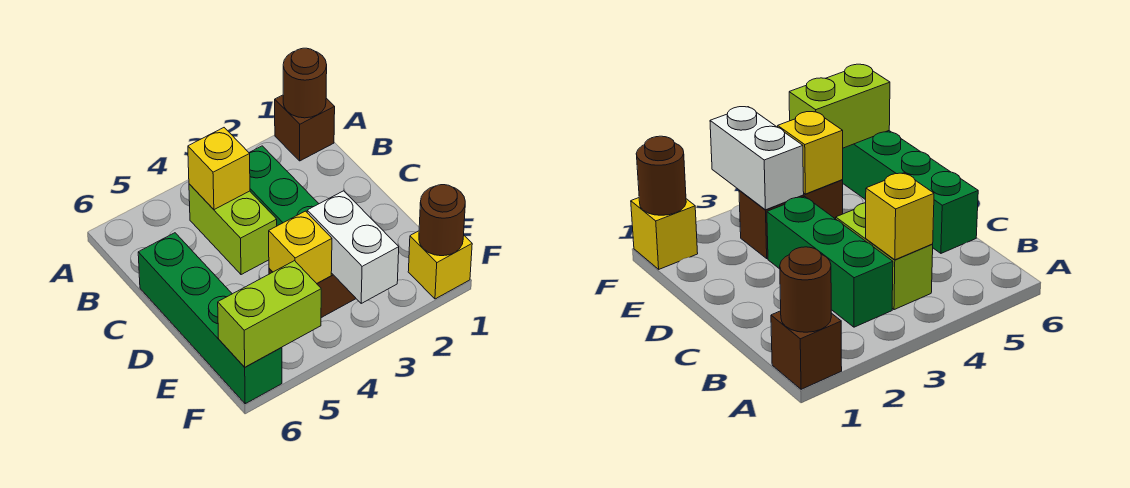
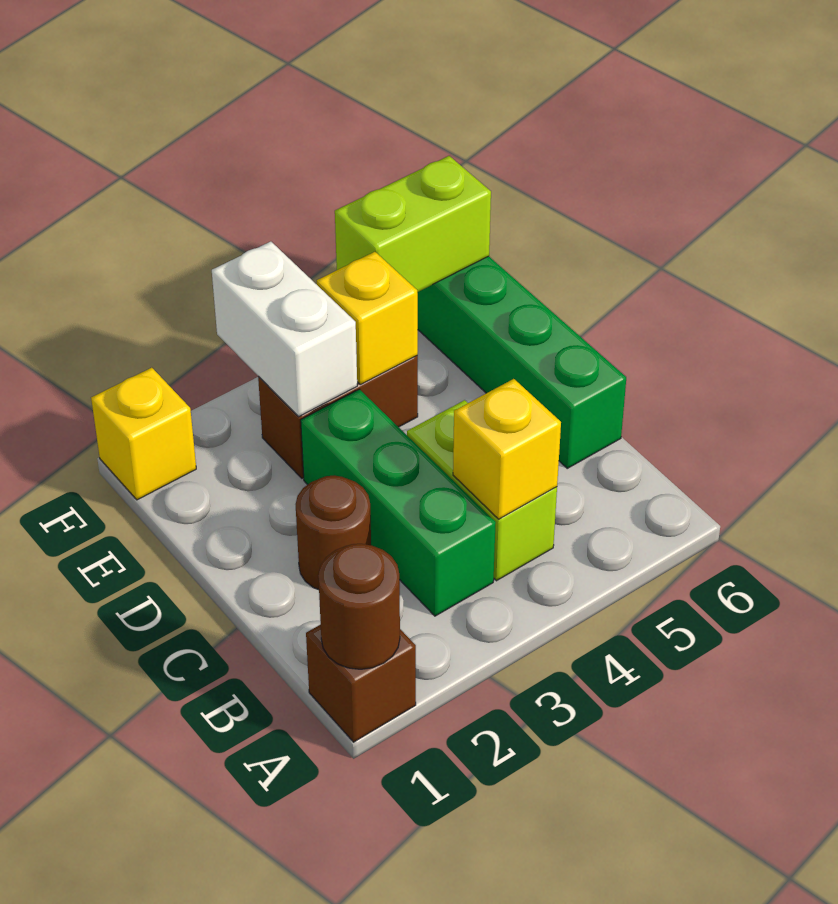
brown 1x1 round brick [419,185,465,256] -> brown 1x1 round brick moved to [296,475,371,590]

